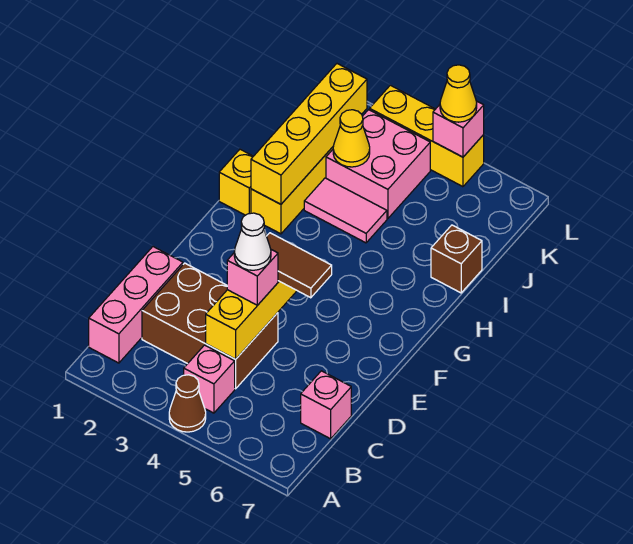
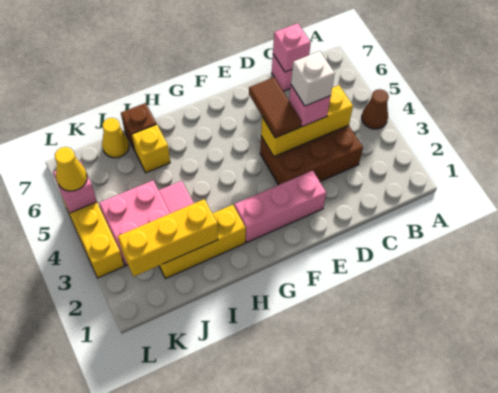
pink 1x3 brick [89,247,183,363] -> pink 1x3 brick moved to [234,170,326,242]
pink 1x1 brick [184,345,235,413] -> pink 1x1 brick moved to [273,23,311,72]
brown 2x3 brick [142,263,278,389] -> brown 2x3 brick turned to [260,125,363,185]
white 1x1 cone [234,213,271,270] -> white 1x1 brick [291,51,335,106]
yellow 1x1 brick [219,149,253,215] -> yellow 1x1 brick moved to [132,124,170,173]
yellow 1x4 brick [251,64,367,204] -> yellow 1x3 brick [118,199,218,276]
yellow 1x1 cone [333,110,370,167] -> yellow 1x1 cone moved to [102,118,129,158]

